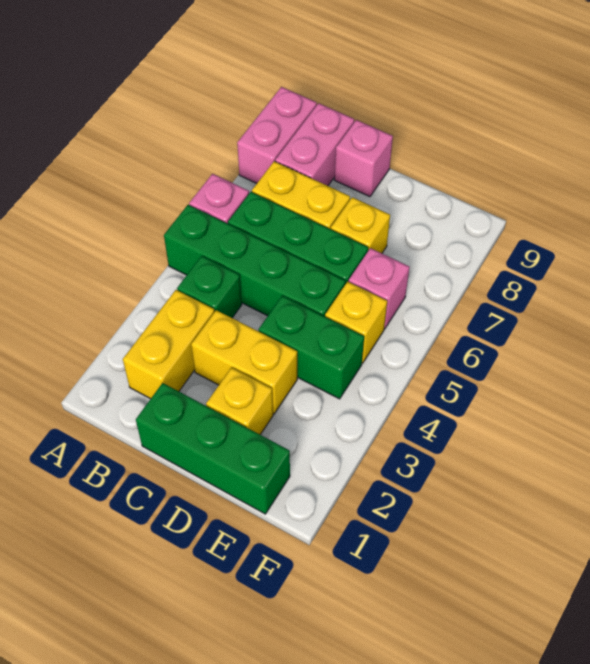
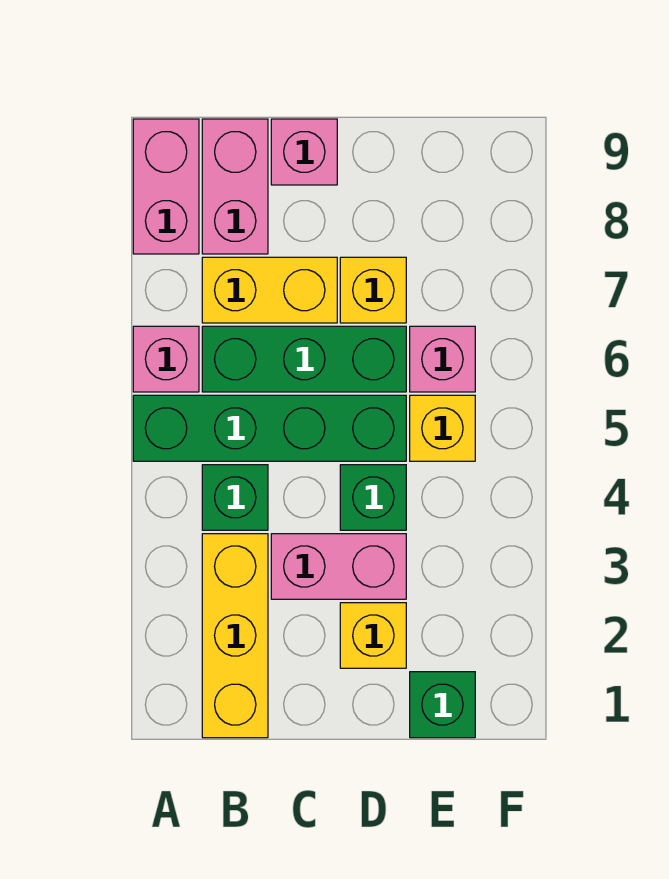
yellow 1x2 brick [123,290,214,399] -> yellow 1x3 brick [202,534,268,738]
green 1x3 brick [136,383,290,514] -> green 1x1 brick [410,672,475,738]
yellow 1x2 brick [191,310,297,414] -> pink 1x2 brick [271,534,406,599]
green 1x2 brick [259,296,364,399] -> green 1x1 brick [340,465,406,530]

